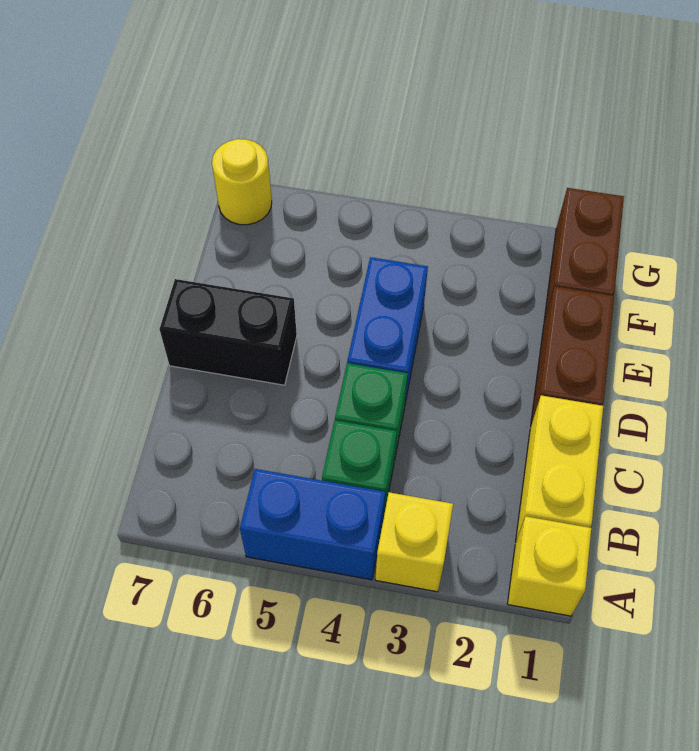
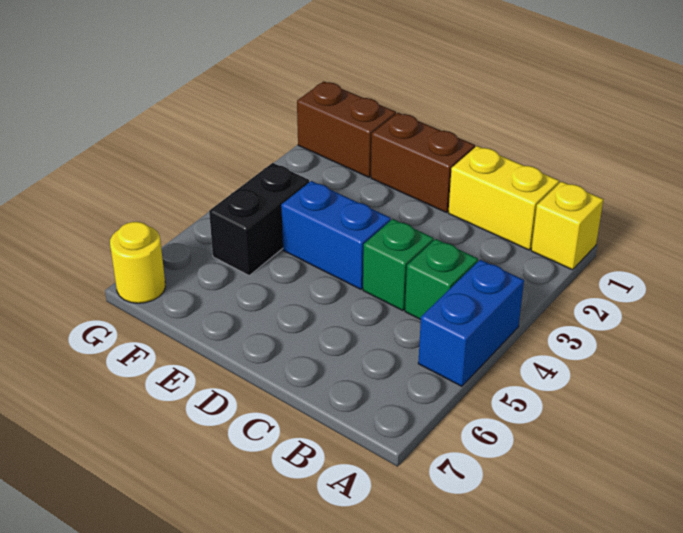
yellow 1x1 brick [375,492,453,592] -> none
black 1x2 brick [159,279,297,385] -> black 1x2 brick moved to [209,163,309,275]

